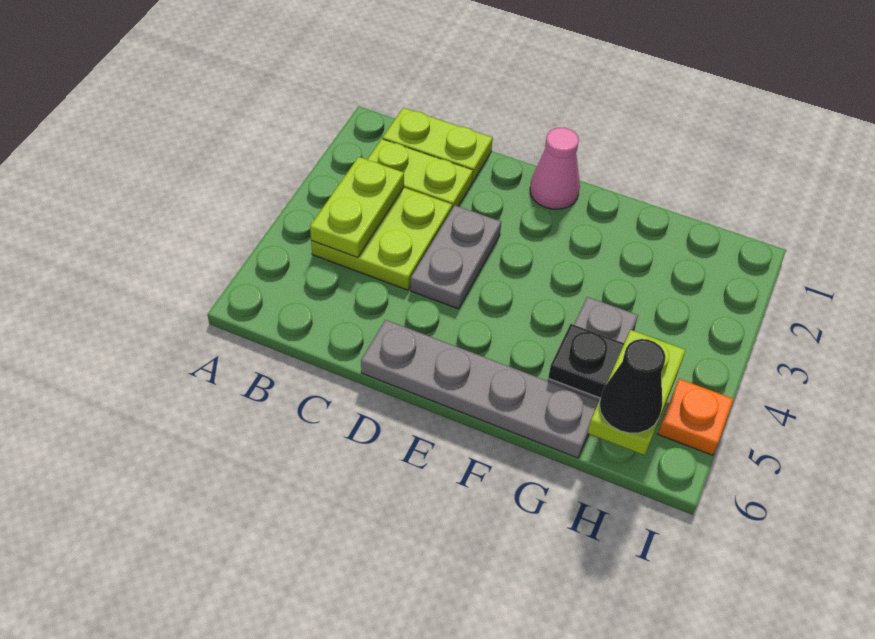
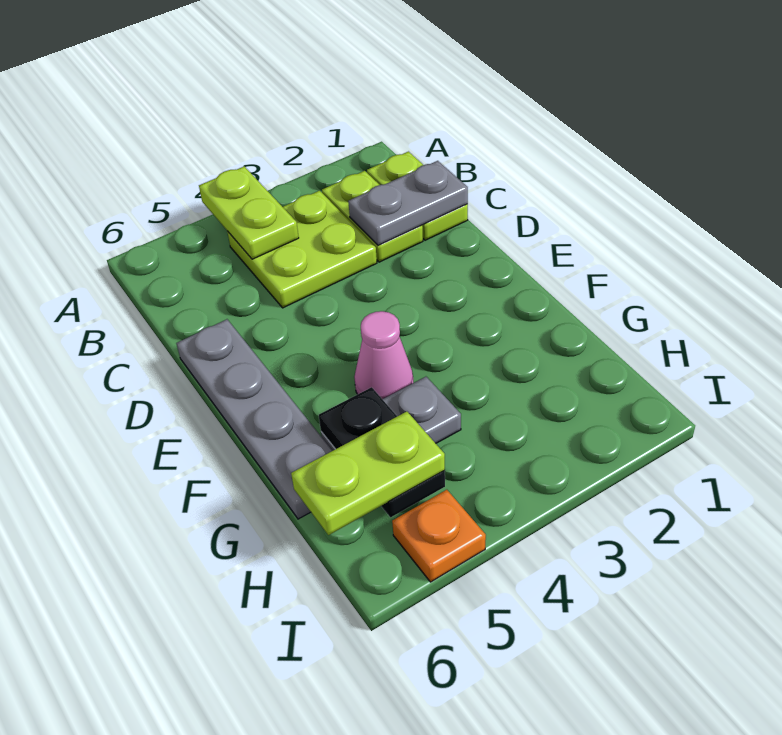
lime 1x2 plate [310,157,404,257] -> lime 1x2 plate turned to [199,166,299,259]
grey 1x2 plate [410,205,501,309] -> grey 1x2 plate moved to [348,161,468,245]
pink 1x1 cone [530,128,580,209] -> pink 1x1 cone moved to [354,311,413,399]
black 1x1 cone [599,339,666,433] -> none

